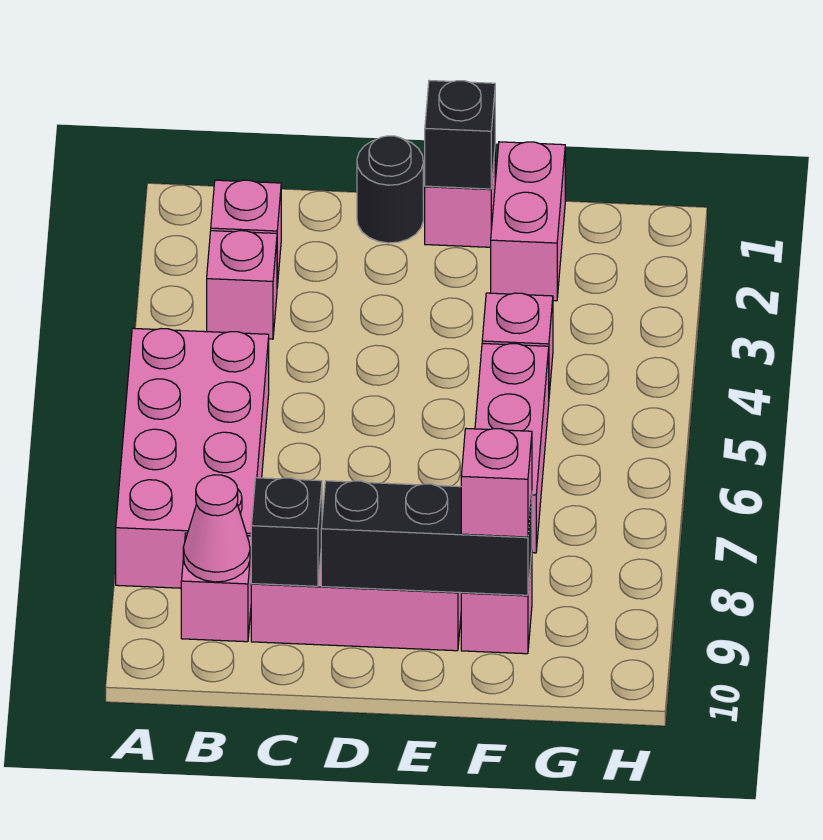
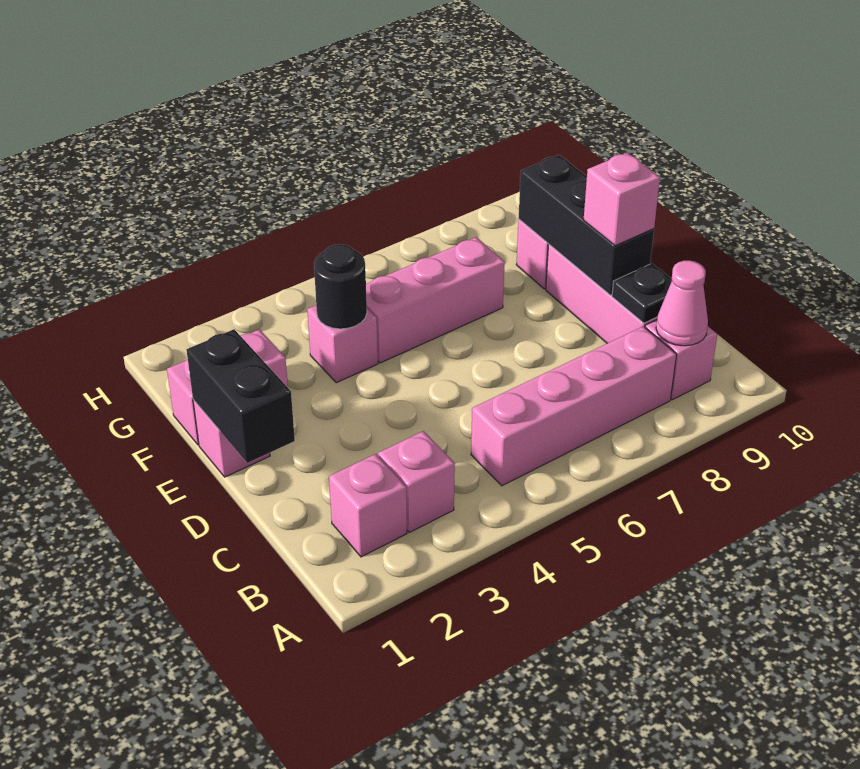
pink 2x4 brick [116,328,269,588] -> pink 1x4 brick [471,326,677,486]
black 1x1 brick [251,478,322,586] -> black 1x1 plate [612,264,672,323]
black 1x1 round brick [357,136,423,243] -> black 1x1 round brick moved to [314,244,367,329]
black 1x1 brick [425,80,495,189] -> black 1x2 brick [187,329,295,463]
pink 1x1 brick [461,429,532,537] -> pink 1x1 brick moved to [584,153,660,246]

